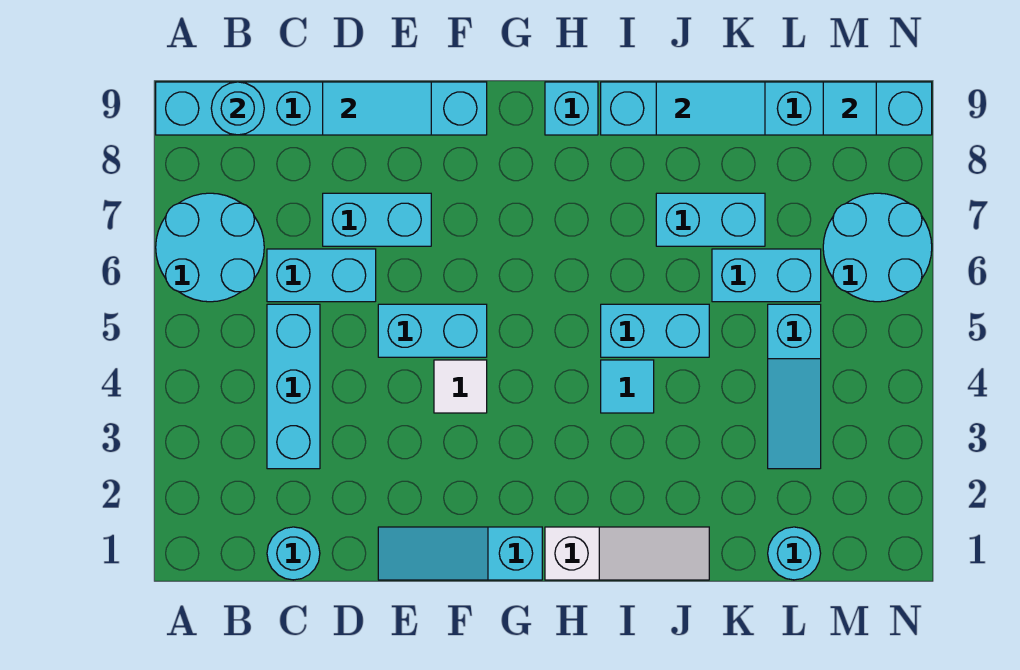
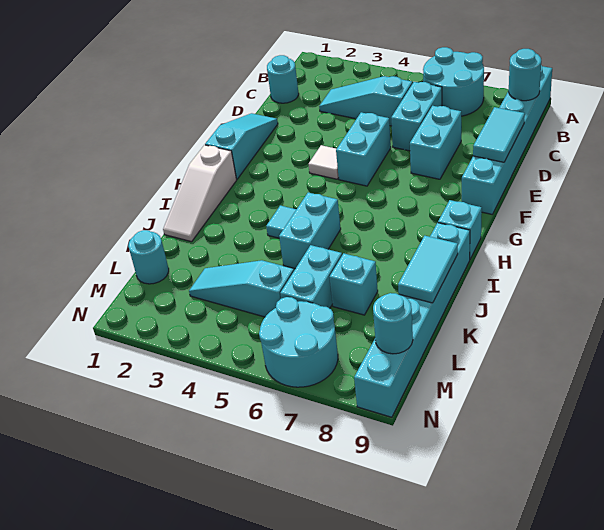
cyan 1x3 brick [267,304,320,469] -> cyan 1x3 slope [319,76,412,126]
cyan 1x2 brick [656,193,765,246] -> cyan 1x1 brick [330,253,378,315]
cyan 1x1 tile [823,82,876,135] -> cyan 1x1 round brick [373,293,413,354]

